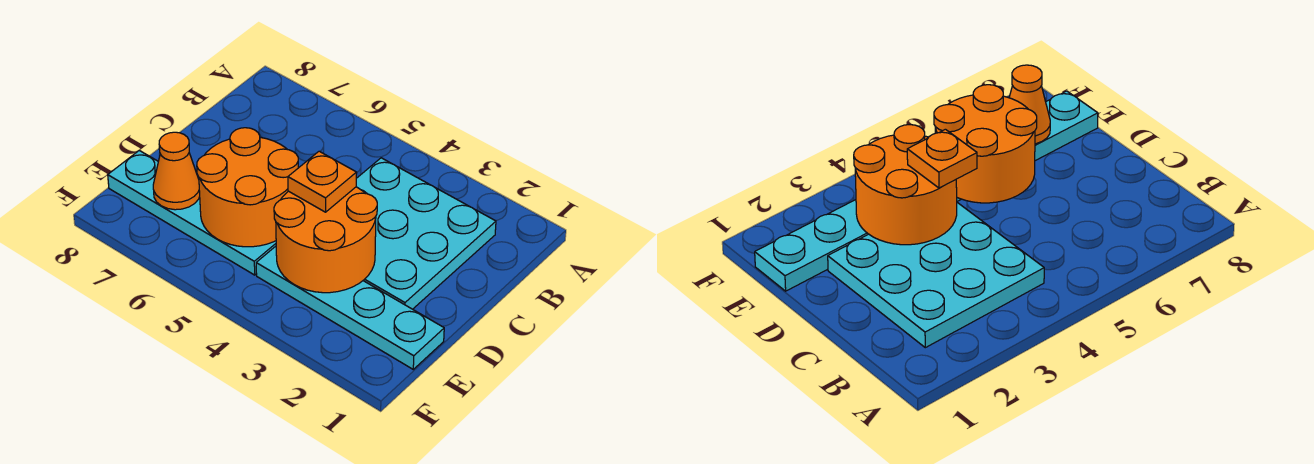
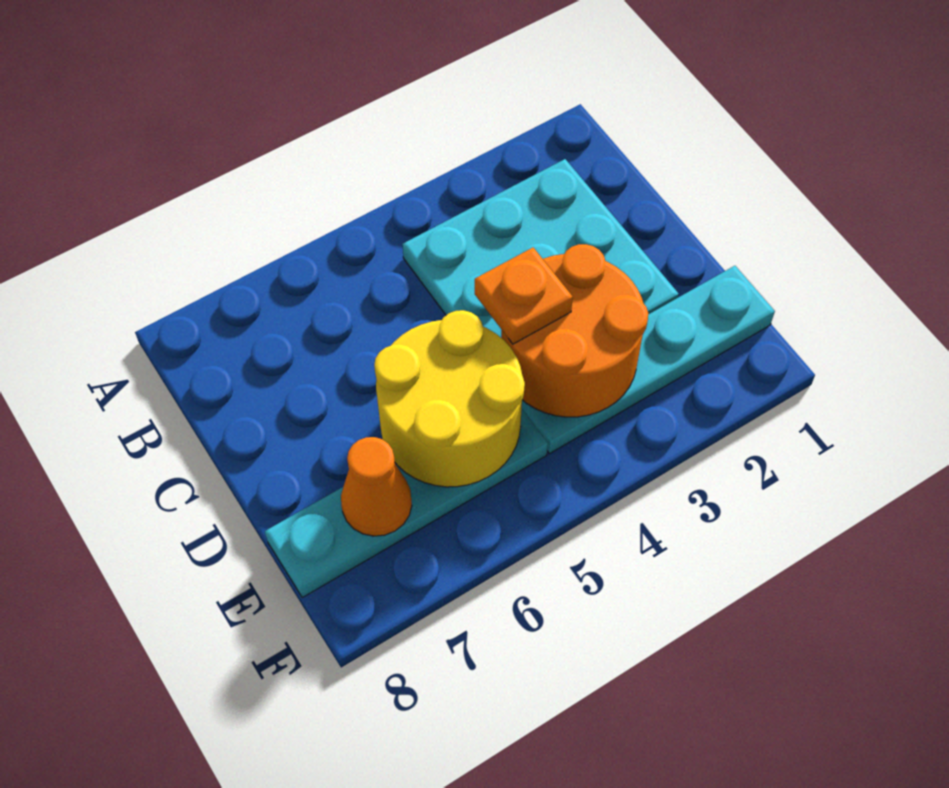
orange 2x2 round brick [197,128,298,247] -> yellow 2x2 round brick [374,310,525,487]

